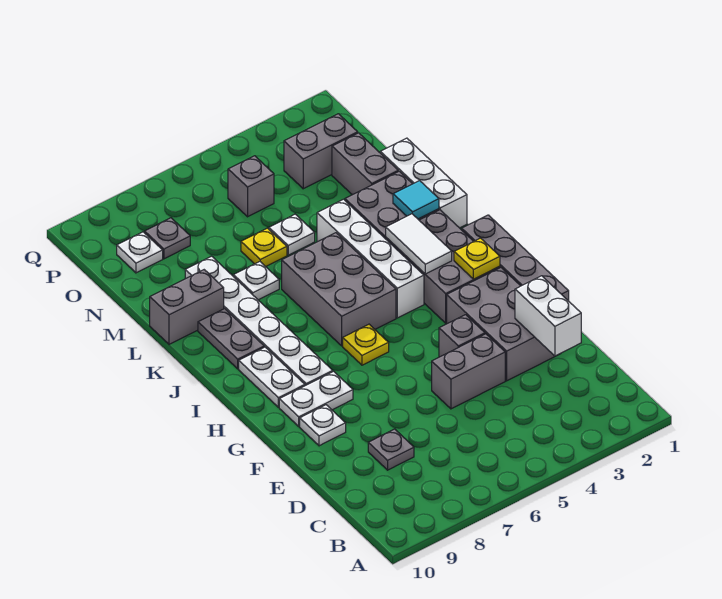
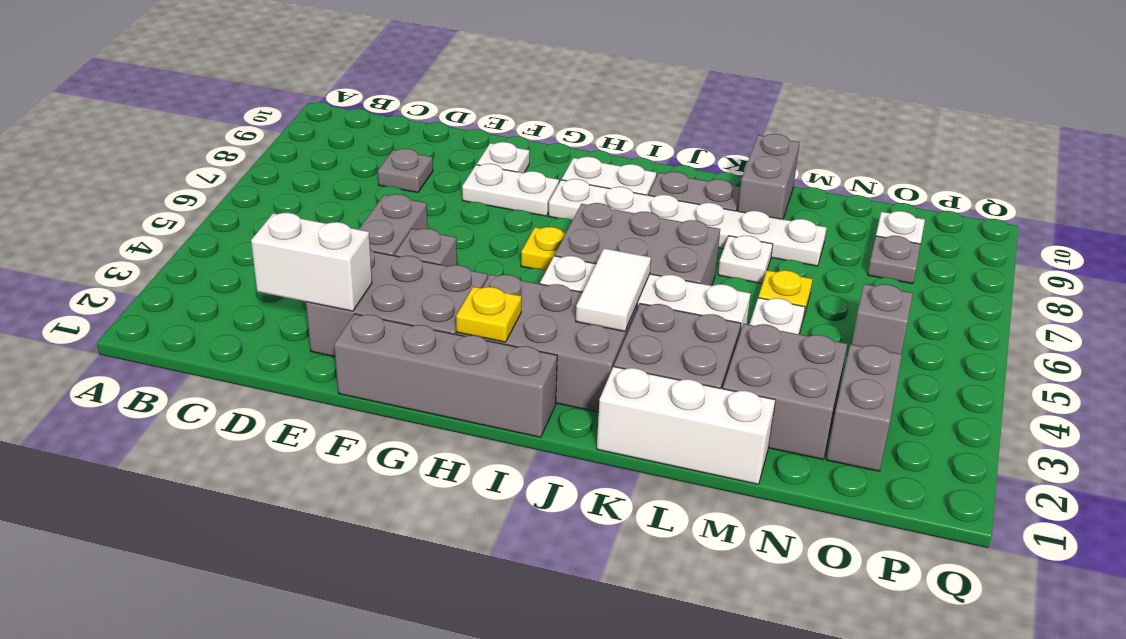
white 1x2 plate [279,371,353,426] -> white 1x2 plate turned to [462,164,559,216]
white 1x2 tile [386,214,452,274] -> white 1x2 tile turned to [576,248,651,331]
cyan 1x1 tile [393,181,439,219] -> none
grey 1x2 brick [332,133,398,195] -> grey 2x2 brick [723,324,847,459]

